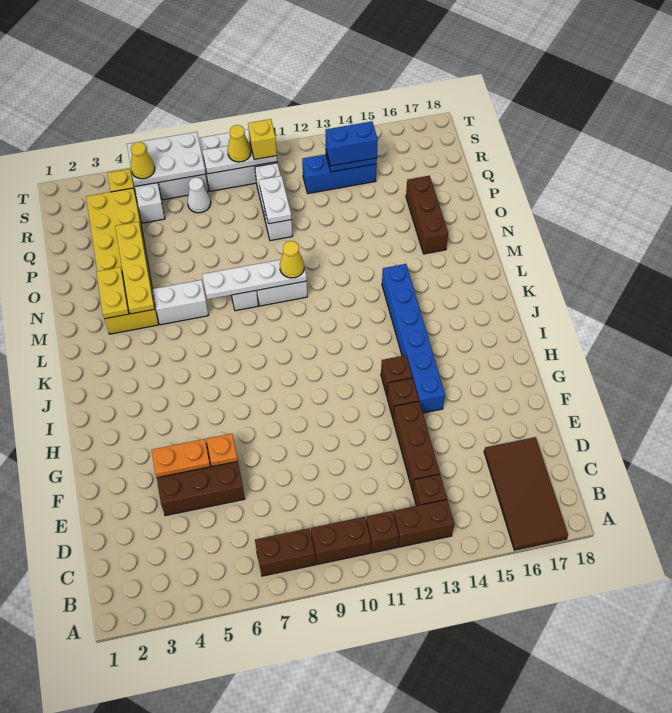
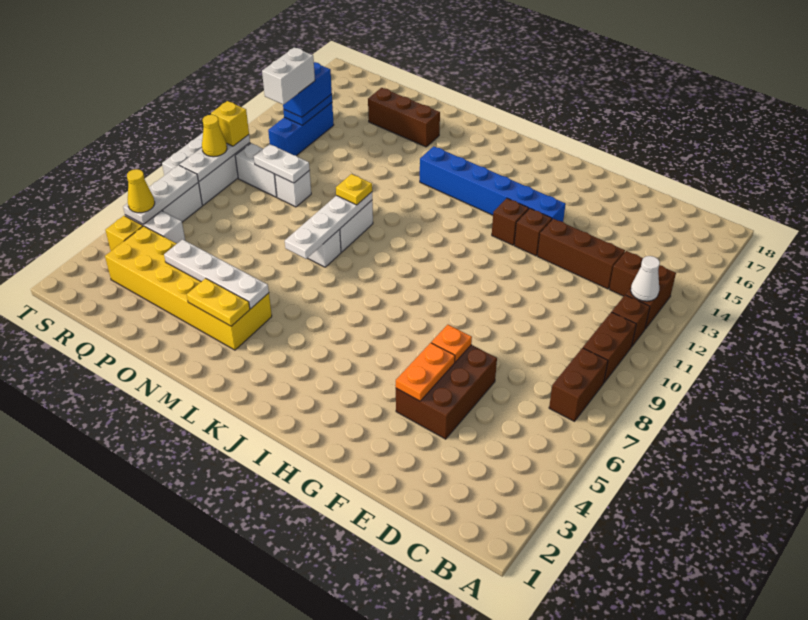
brown 2x4 tile [484,437,568,550] -> none
yellow 1x4 plate [115,222,154,314] -> white 1x4 plate [164,239,269,308]
white 1x2 brick [152,280,208,325] -> white 1x2 brick moved to [262,47,315,105]
yellow 1x1 cone [280,241,304,278] -> yellow 1x1 plate [336,174,372,205]
white 1x1 cone [188,177,211,213] -> white 1x1 cone moved to [631,256,660,301]
white 2x3 plate [127,132,206,186] -> white 1x3 plate [123,165,198,224]

